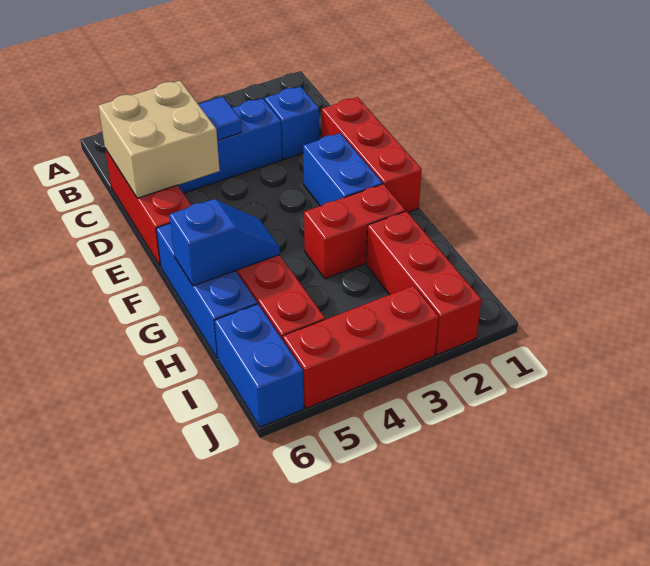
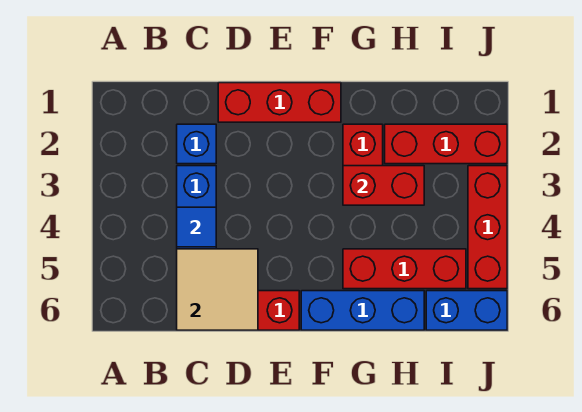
tan 2x2 brick [98,81,220,198] -> tan 2x2 tile [177,249,258,330]
blue 1x2 brick [303,133,382,206] -> none
none -> red 1x2 brick [343,166,424,205]
blue 1x2 slope [170,199,280,286] -> none

